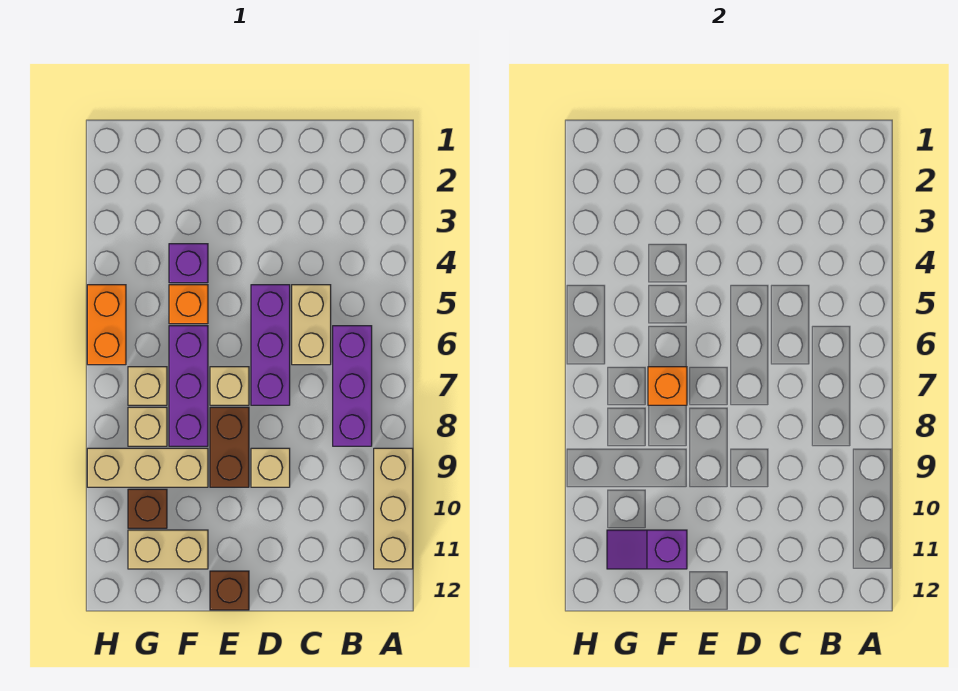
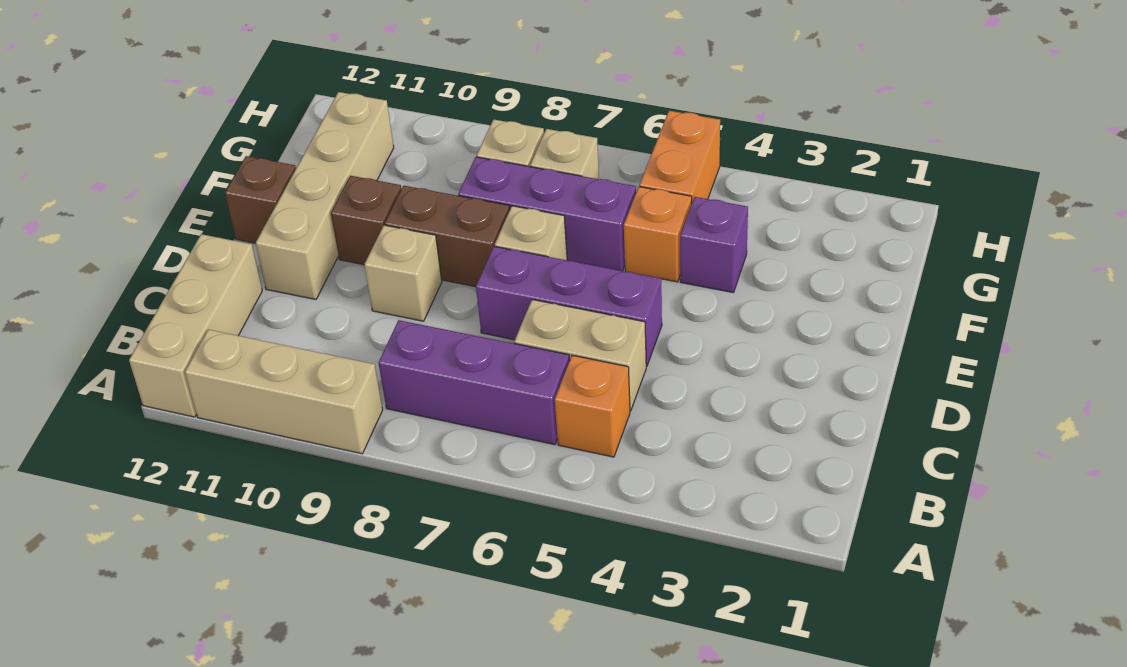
orange 1x1 brick [648,367,687,405] -> orange 1x1 brick moved to [555,355,630,457]
tan 1x3 brick [87,448,208,487] -> tan 1x3 brick moved to [129,234,262,417]
tan 1x2 brick [128,530,208,569] -> tan 1x4 brick [256,92,394,299]
purple 1x2 slope [607,530,687,569] -> none
brown 1x1 brick [128,489,167,528] -> brown 1x1 brick moved to [331,176,401,265]
orange 1x2 brick [87,285,126,365] -> orange 1x2 brick turned to [639,111,720,202]

